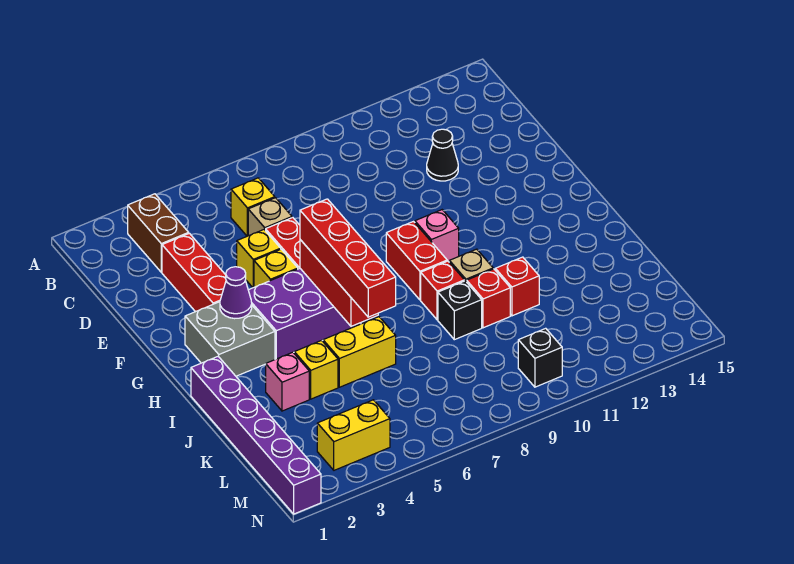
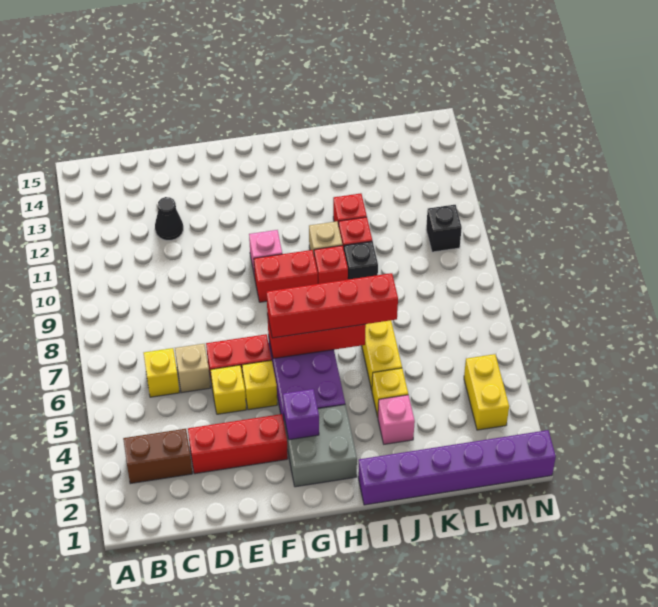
purple 1x1 cone [220,267,252,319] -> purple 1x1 brick [283,389,319,440]

